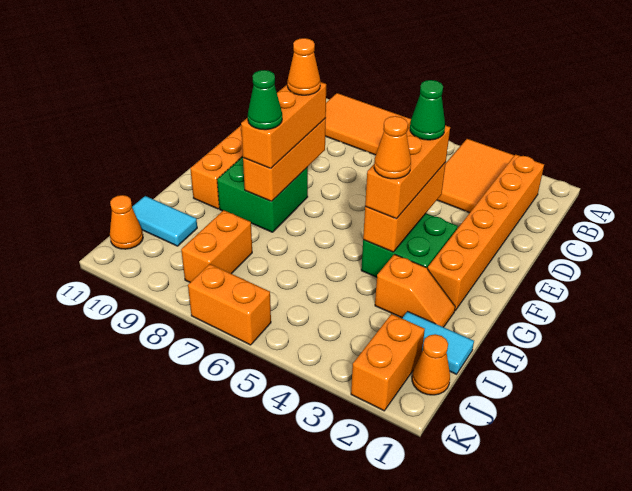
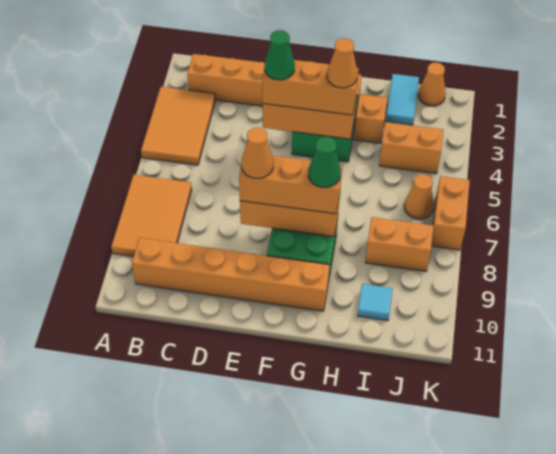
orange 2x3 tile [437,139,514,213] -> orange 2x3 tile turned to [141,87,215,165]
cyan 1x2 tile [132,196,197,246] -> cyan 1x1 tile [358,284,393,321]
orange 1x2 brick [351,314,425,411] -> orange 1x2 brick moved to [379,122,443,174]
orange 1x1 cone [110,195,143,249] -> orange 1x1 cone moved to [404,174,434,219]

